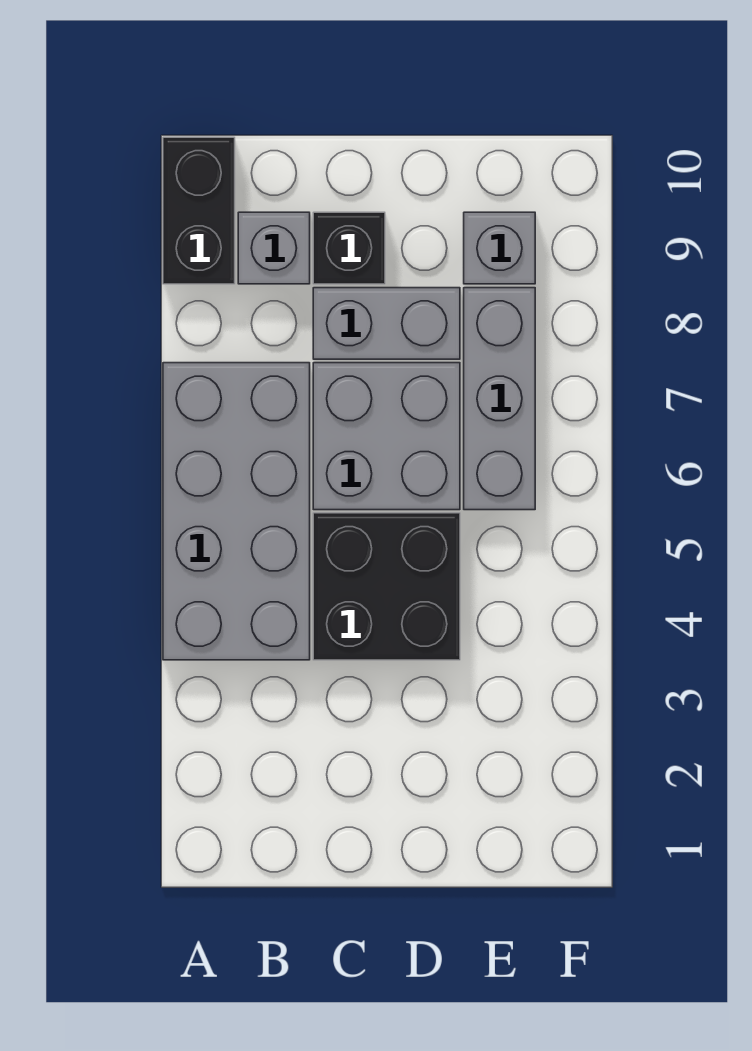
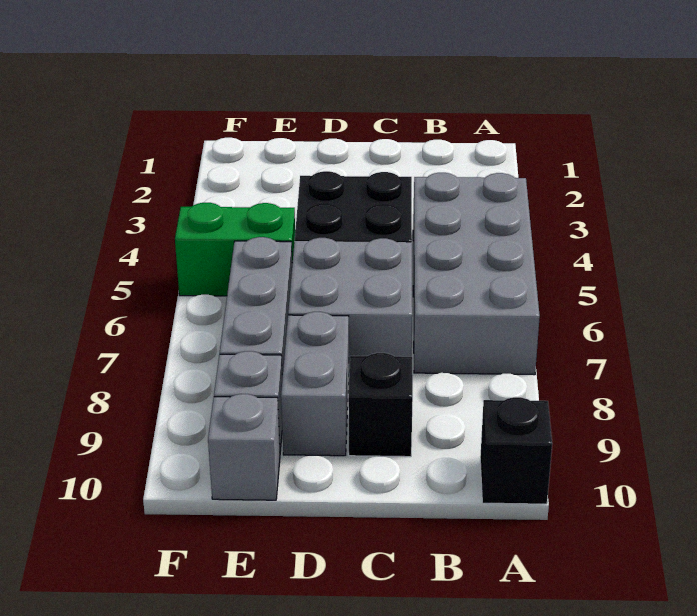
black 1x2 brick [163,137,235,284] -> black 1x1 brick [480,397,552,504]
grey 1x1 brick [238,212,310,284] -> grey 1x1 brick moved to [208,394,280,500]
grey 1x2 brick [313,288,460,359] -> grey 1x2 brick turned to [281,312,349,456]
none -> green 1x2 brick [175,203,295,296]

